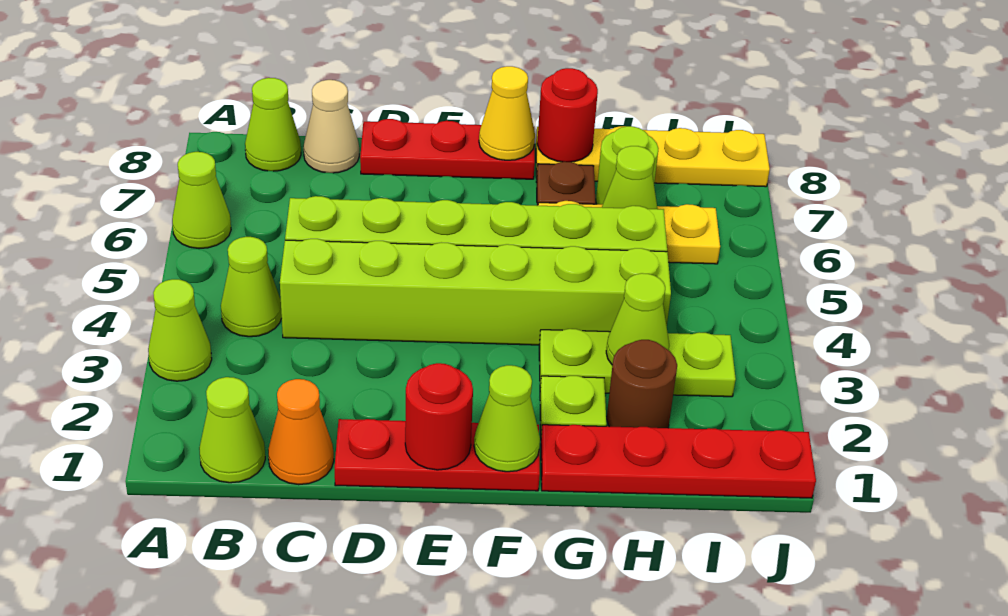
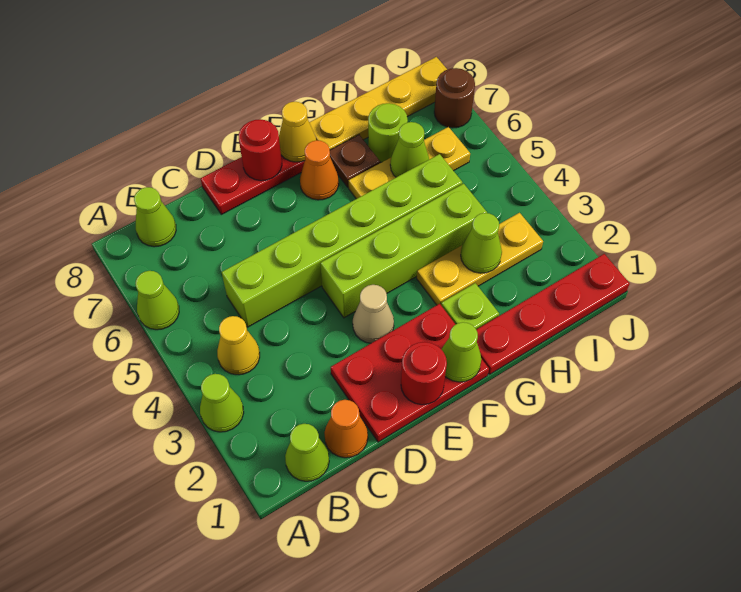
lime 1x1 cone [221,237,282,337] -> yellow 1x1 cone [217,316,260,375]
lime 1x6 brick [280,239,671,345] -> lime 1x4 brick [320,184,487,318]
tan 1x1 cone [304,80,359,173] -> tan 1x1 cone moved to [353,285,394,343]
red 1x3 plate [335,419,540,491] -> red 2x3 plate [331,304,489,442]
none -> orange 1x1 cone [300,140,339,200]
lime 1x3 plate [539,329,736,397] -> yellow 1x3 plate [417,213,543,305]
red 1x1 round brick [537,68,598,162] -> red 1x1 round brick moved to [239,119,282,181]
brown 1x1 round brick [607,340,677,428] -> brown 1x1 round brick moved to [434,68,475,128]

